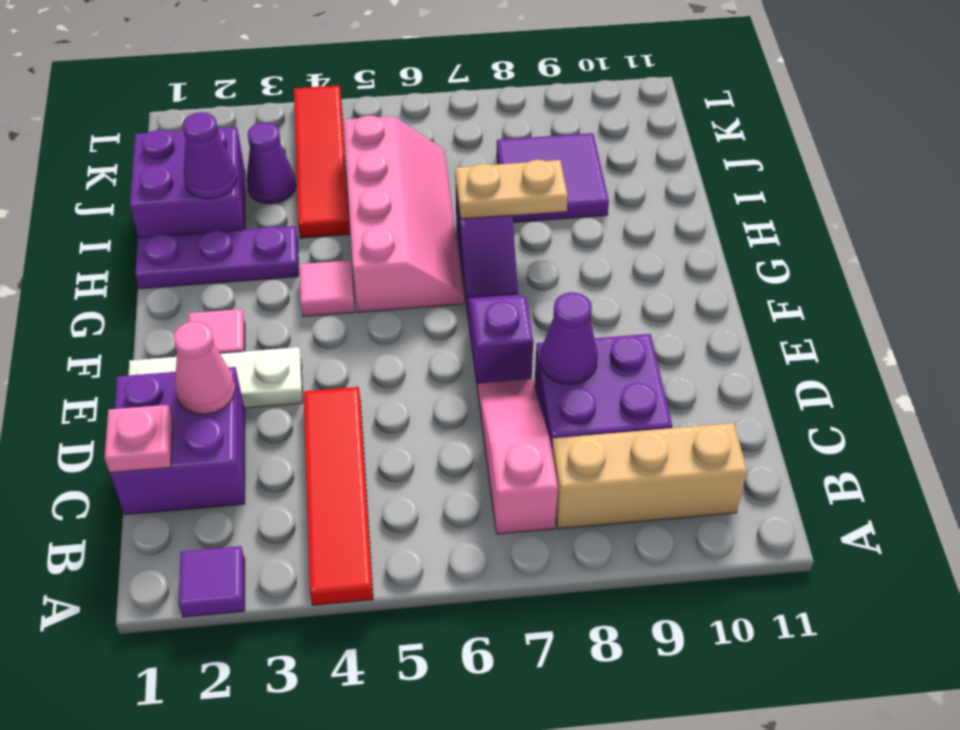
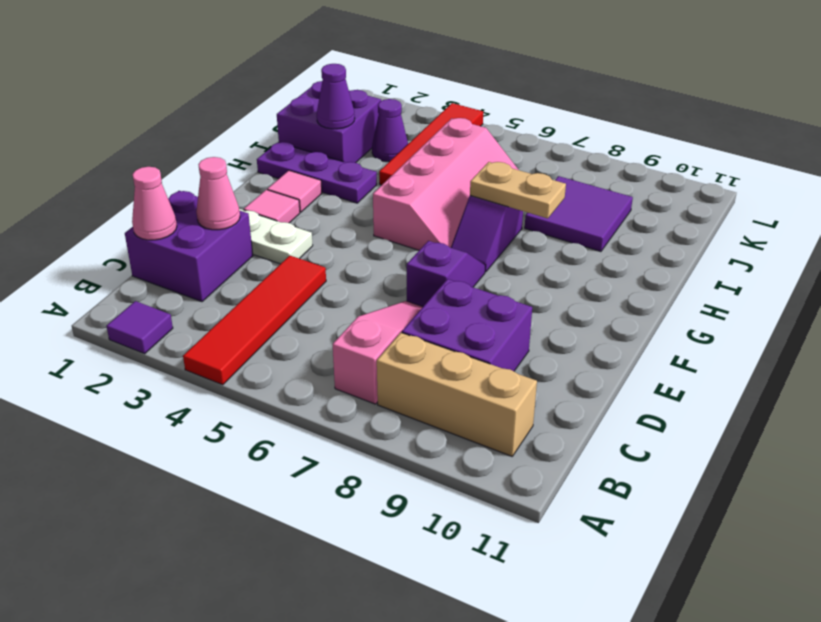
pink 1x1 plate [105,405,173,473] -> pink 1x1 cone [132,167,177,240]
purple 1x1 cone [540,292,598,384] -> none
pink 1x1 tile [299,260,355,317] -> pink 1x1 tile moved to [267,171,322,212]

